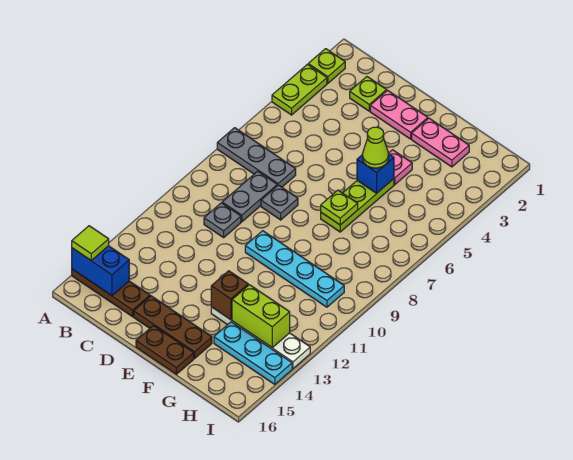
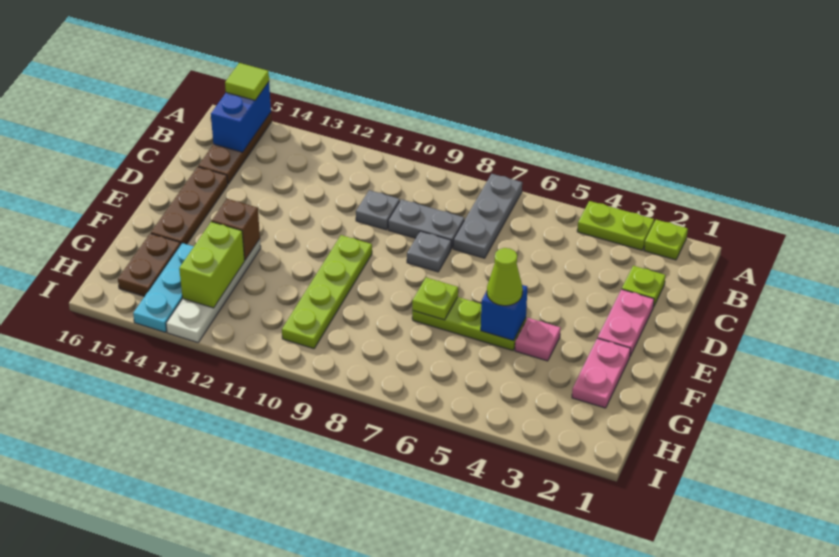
cyan 1x4 plate [245,231,344,307] -> lime 1x4 plate [282,235,372,349]
brown 1x2 plate [136,326,194,374] -> brown 1x2 plate moved to [118,233,181,297]

